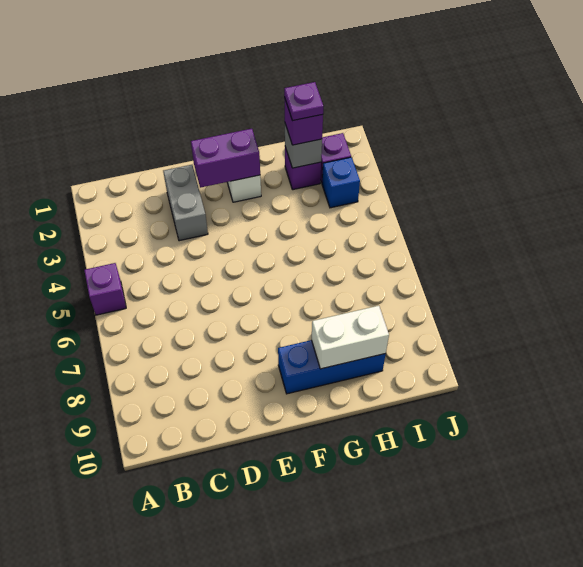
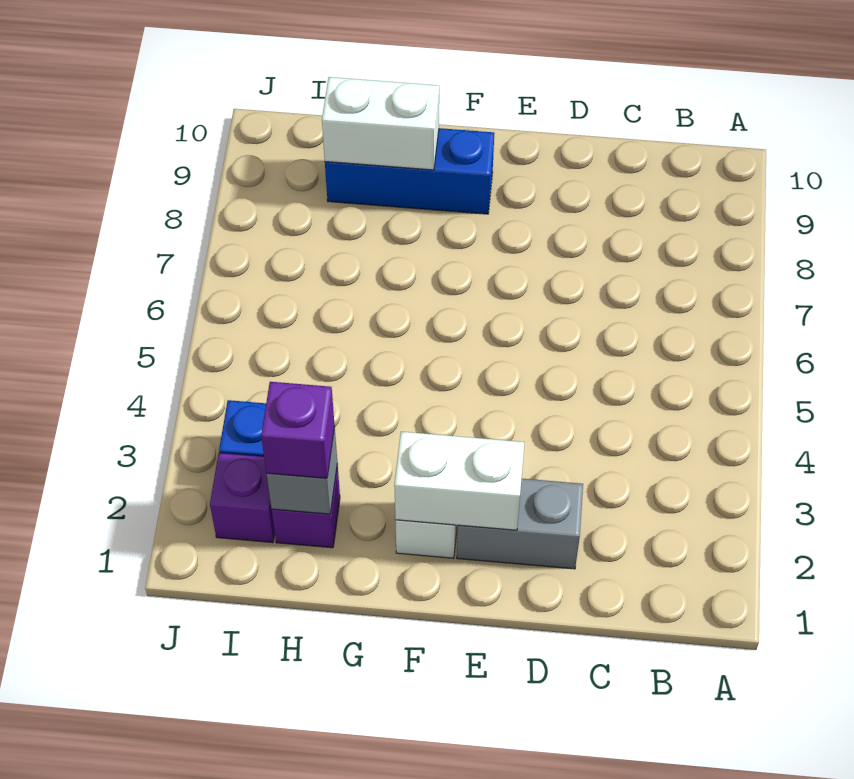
purple 1x1 brick [84,263,126,315] -> none
grey 1x2 brick [163,165,208,241] -> grey 1x2 brick turned to [457,479,583,569]
purple 1x2 brick [191,129,260,188] -> white 1x2 brick [394,432,524,530]
purple 1x1 plate [284,82,323,121] -> none

